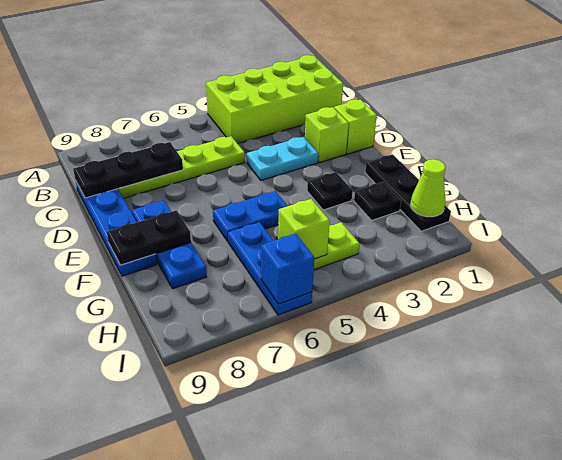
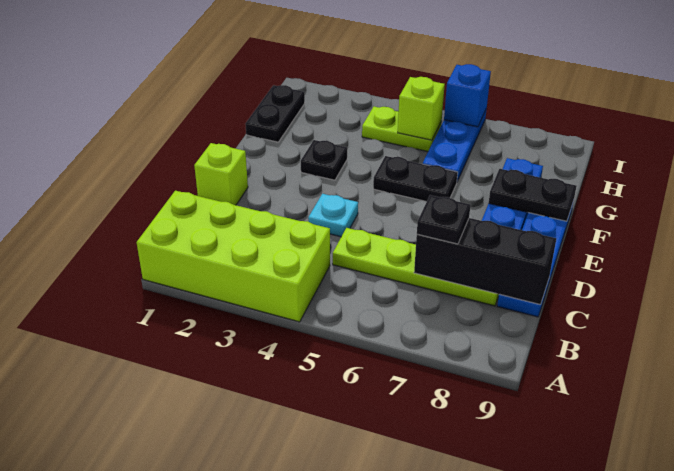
black 1x3 plate [73,142,183,198] -> black 1x3 brick [414,218,556,305]
lime 1x1 brick [305,107,349,163] -> none
cyan 1x2 plate [247,137,318,180] -> cyan 1x1 plate [308,194,358,237]
black 1x3 plate [365,154,451,231] -> black 1x2 plate [245,85,305,142]
blue 1x2 plate [213,191,287,241] -> black 1x2 plate [373,156,458,201]
black 1x1 plate [354,182,401,220] -> black 1x1 plate moved to [417,195,470,244]
lime 1x1 cone [410,159,446,217] -> none

